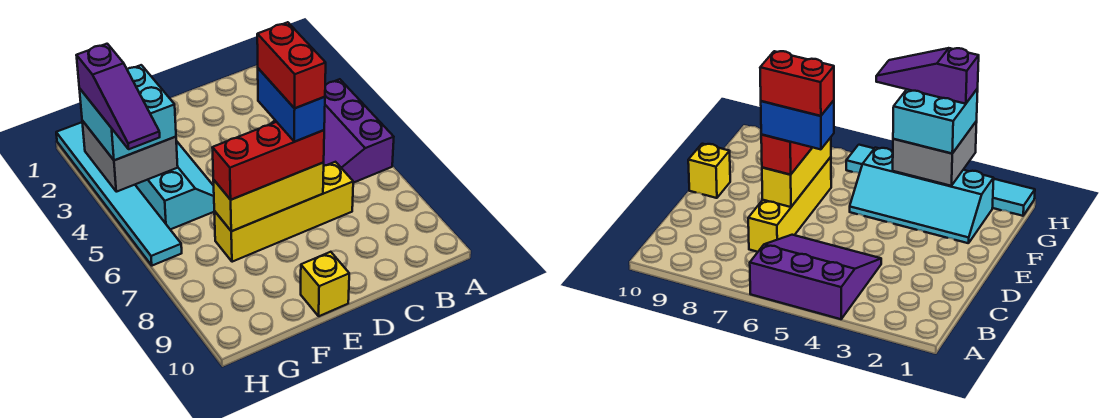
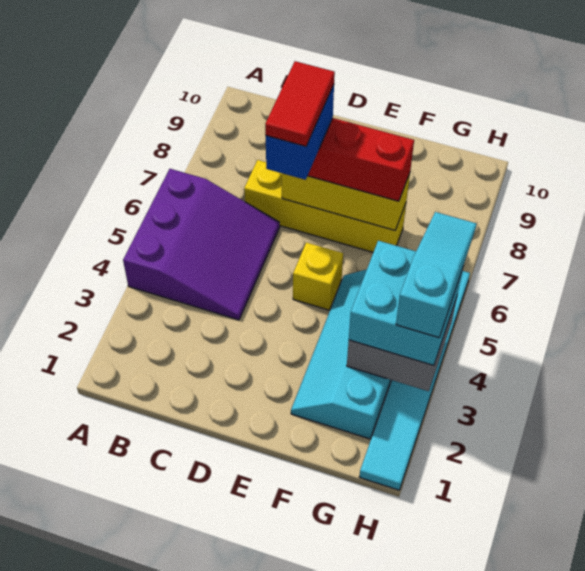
red 1x2 brick [257,22,326,108] -> red 1x2 tile [265,61,335,146]
yellow 1x1 brick [301,252,349,316] -> yellow 1x1 brick moved to [293,242,343,310]
purple 1x3 slope [76,44,160,149] -> cyan 1x3 slope [396,212,476,338]

